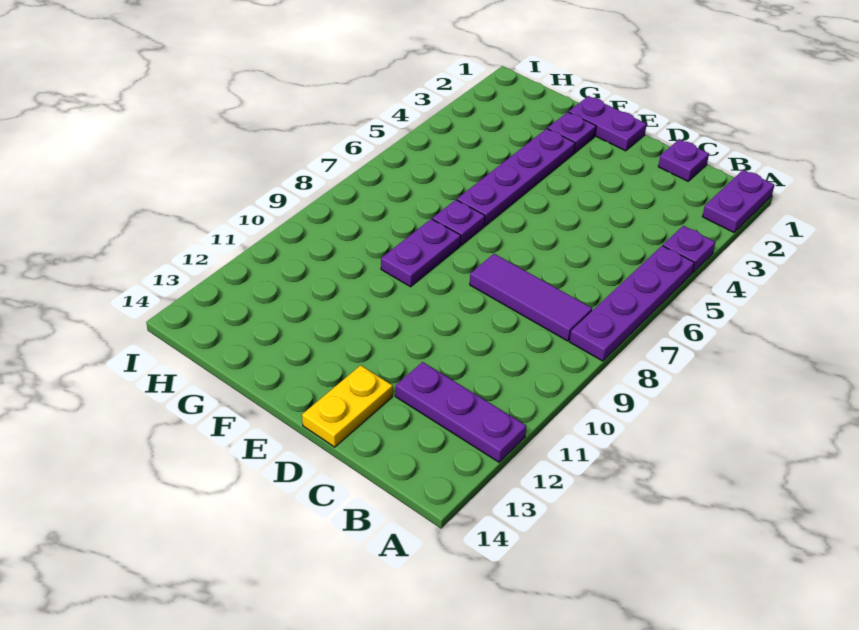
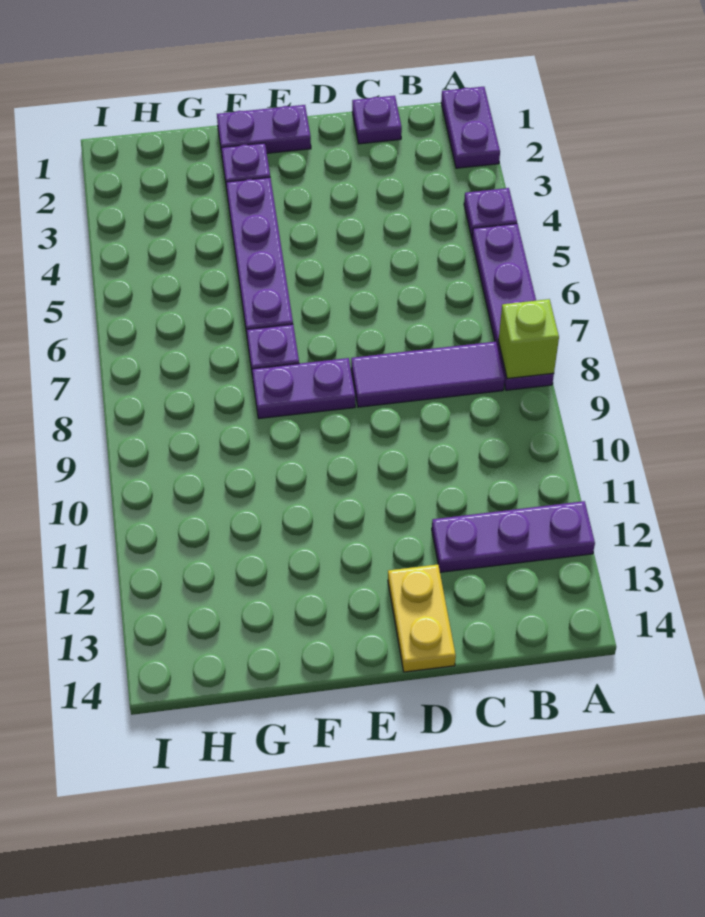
none -> lime 1x1 brick [499,299,559,379]
purple 1x2 plate [381,219,461,287] -> purple 1x2 plate turned to [252,358,355,418]

